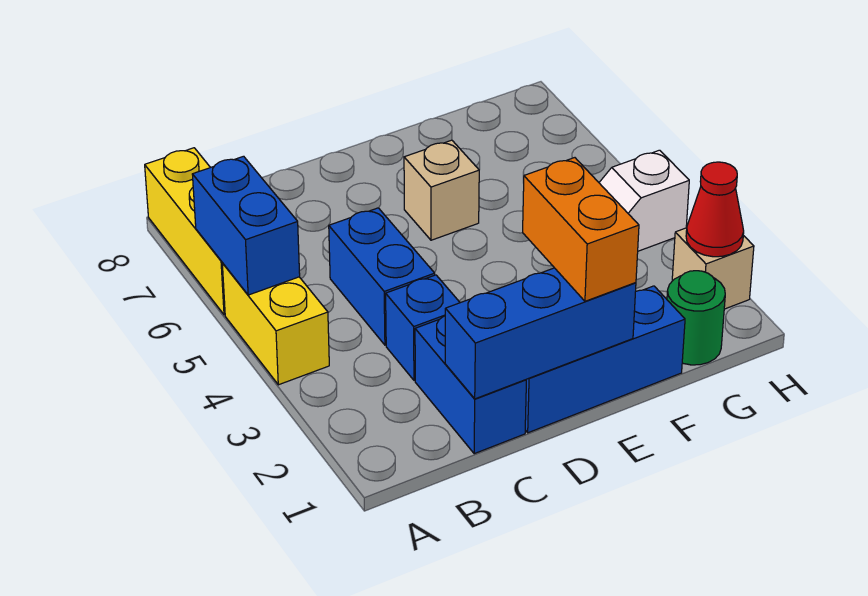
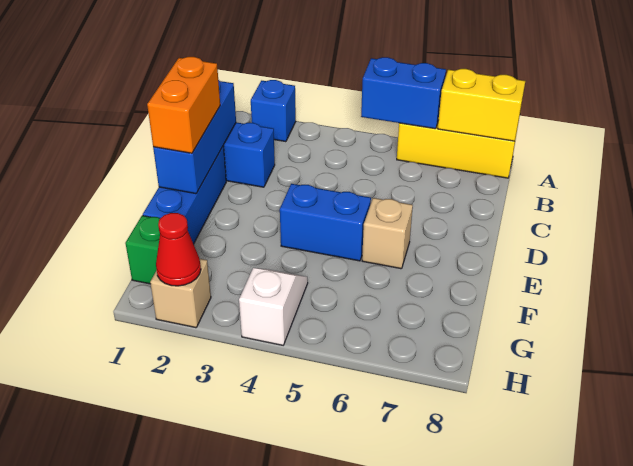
yellow 1x2 brick [222,263,329,385] -> yellow 1x2 brick moved to [438,69,525,141]
blue 1x1 brick [386,275,460,380] -> blue 1x1 brick moved to [251,80,296,142]
blue 1x2 brick [329,208,435,345] -> blue 1x2 brick moved to [280,184,371,261]
orange 1x2 brick [523,158,639,301] -> orange 1x2 brick turned to [147,57,220,153]
green 1x1 round brick [667,271,725,365] -> green 1x1 brick [125,216,160,284]

